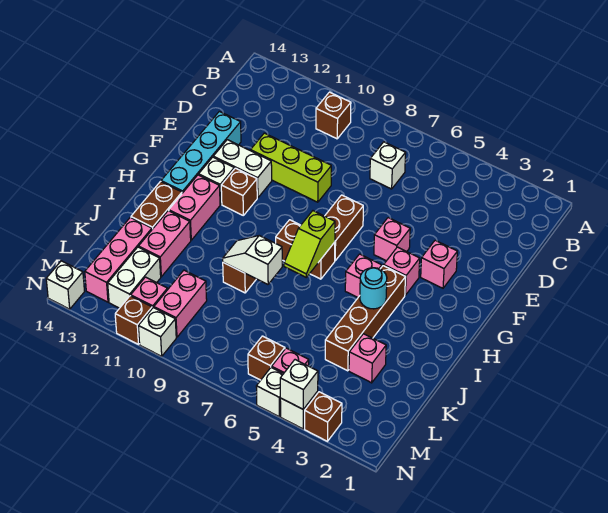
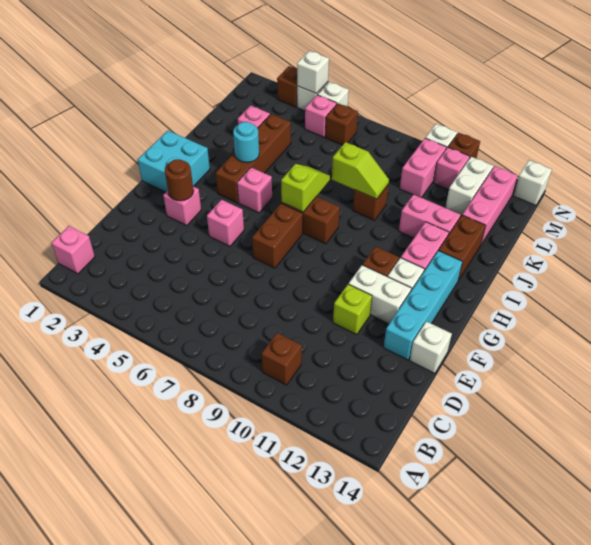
white 1x1 brick [370,142,406,189] -> white 1x1 brick moved to [410,321,452,373]
lime 1x3 brick [251,133,331,202] -> lime 1x1 brick [333,284,372,335]
none -> brown 1x1 round brick [165,159,194,201]
none -> cyan 2x2 brick [138,131,210,192]
pink 1x1 brick [384,247,420,295] -> pink 1x1 brick moved to [51,226,95,274]
white 1x2 slope [223,236,282,284] -> lime 1x2 slope [332,142,389,199]
pink 1x2 brick [139,211,191,277] -> pink 1x2 brick turned to [399,195,461,238]

